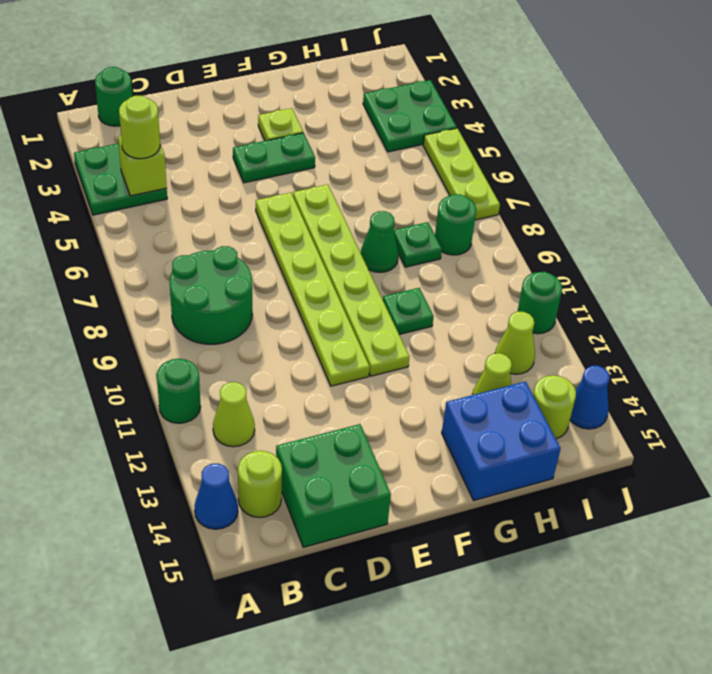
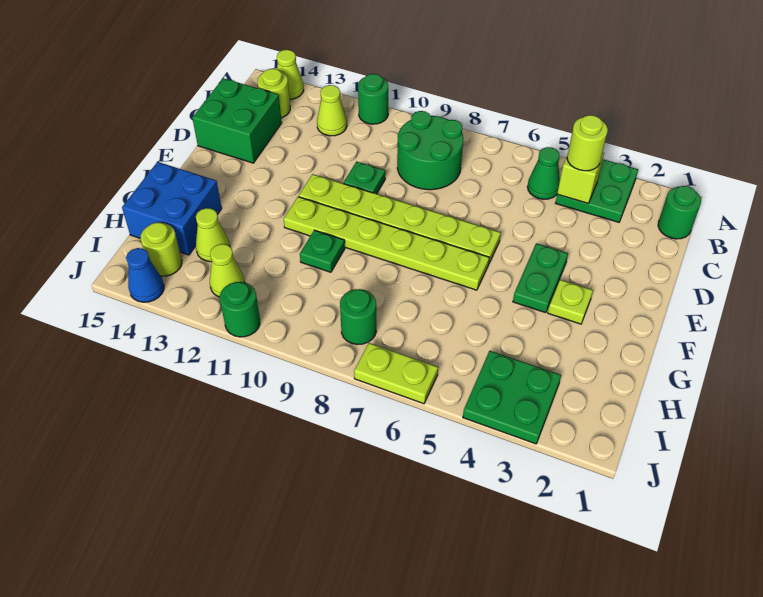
blue 1x1 cone [195,464,238,529] -> lime 1x1 cone [277,50,304,99]
green 1x1 cone [361,211,399,272] -> green 1x1 cone moved to [527,147,560,199]
green 1x1 plate [394,222,442,267] -> green 1x1 plate moved to [344,162,385,194]
lime 1x3 plate [423,128,500,220] -> lime 1x2 plate [354,343,438,404]

